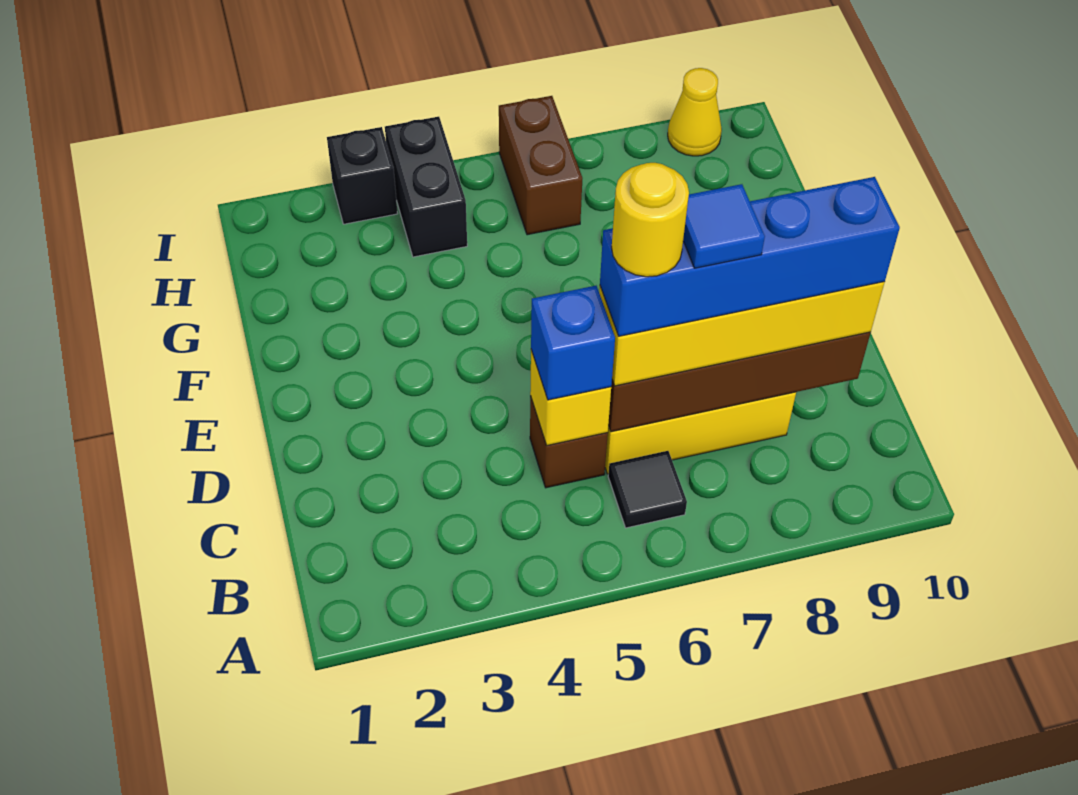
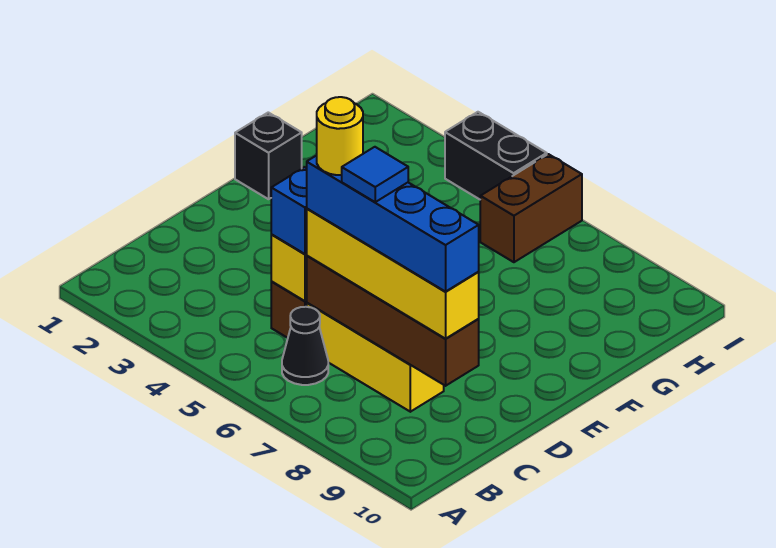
black 1x1 tile [608,451,687,528] -> black 1x1 cone [282,307,328,385]
black 1x2 brick [385,117,467,257] -> black 1x2 brick turned to [445,112,547,199]
black 1x1 brick [327,127,398,224] -> black 1x1 brick moved to [235,112,302,199]
yellow 1x1 cone [668,68,722,156] -> none

